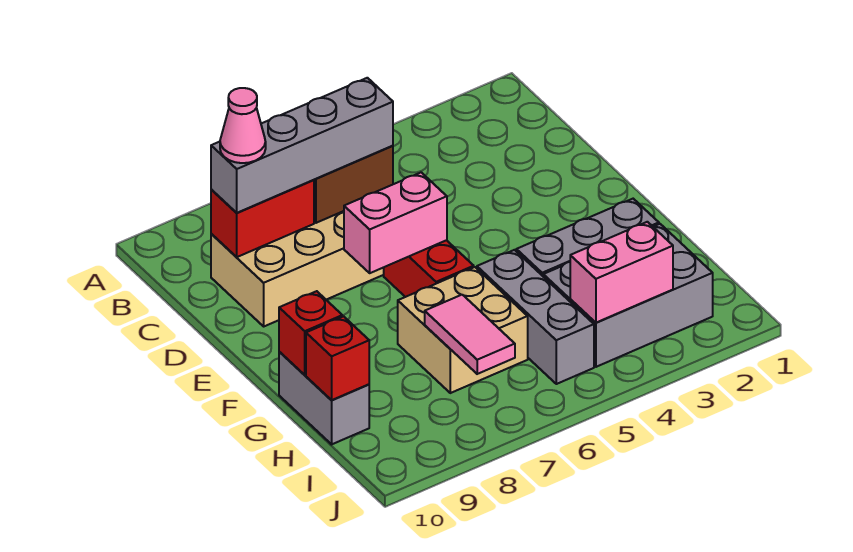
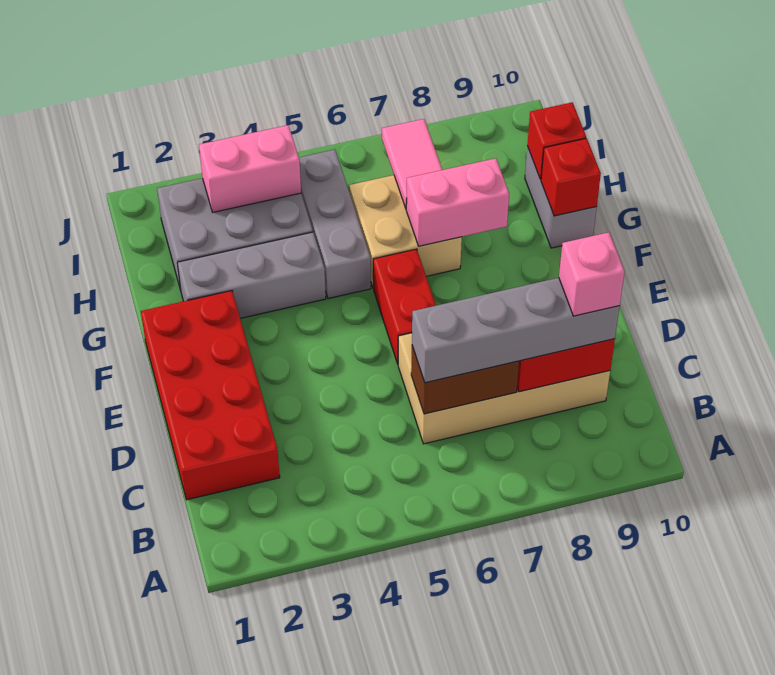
none -> red 2x4 brick [141,291,280,500]
pink 1x1 cone [220,88,266,163] -> pink 1x1 brick [559,232,625,316]
pink 1x2 brick [344,173,447,273] -> pink 1x2 brick moved to [406,158,509,246]

